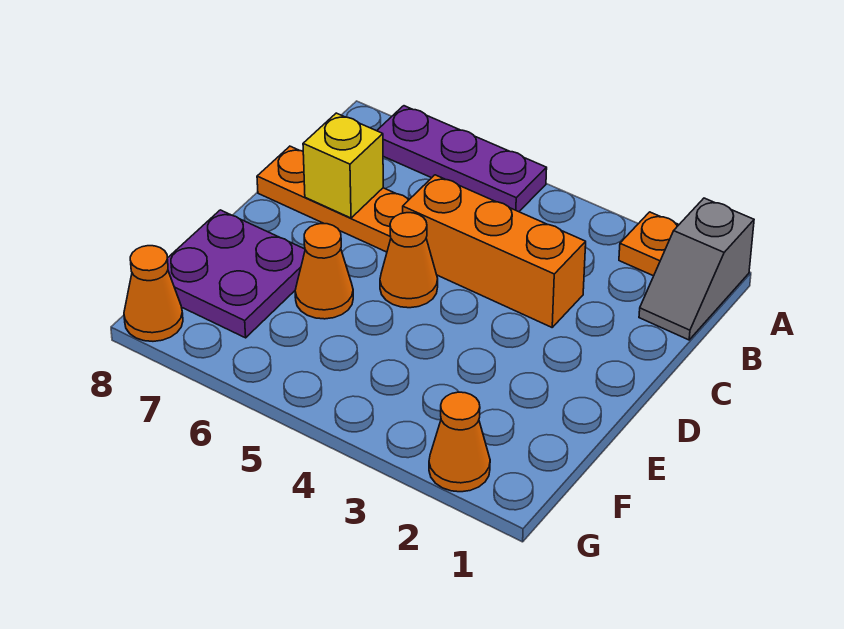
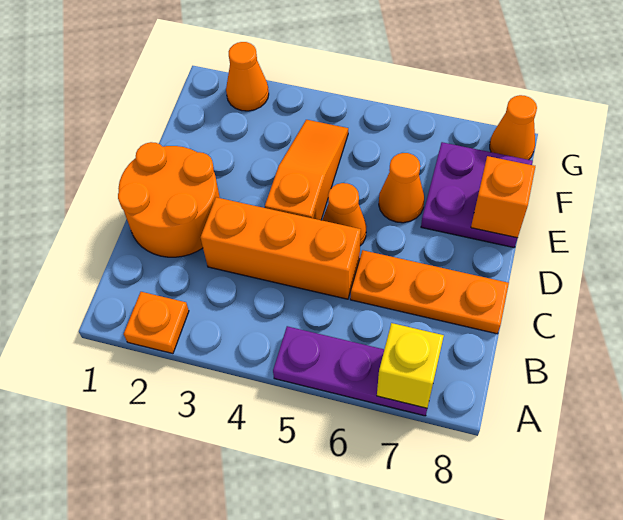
grey 1x2 slope [639,198,754,340] -> none
none -> orange 2x2 round brick [118,142,220,257]
yellow 1x1 brick [303,113,383,218] -> yellow 1x1 brick moved to [377,323,444,408]
none -> orange 1x3 slope [265,120,348,220]
none -> orange 1x1 brick [471,156,535,238]

